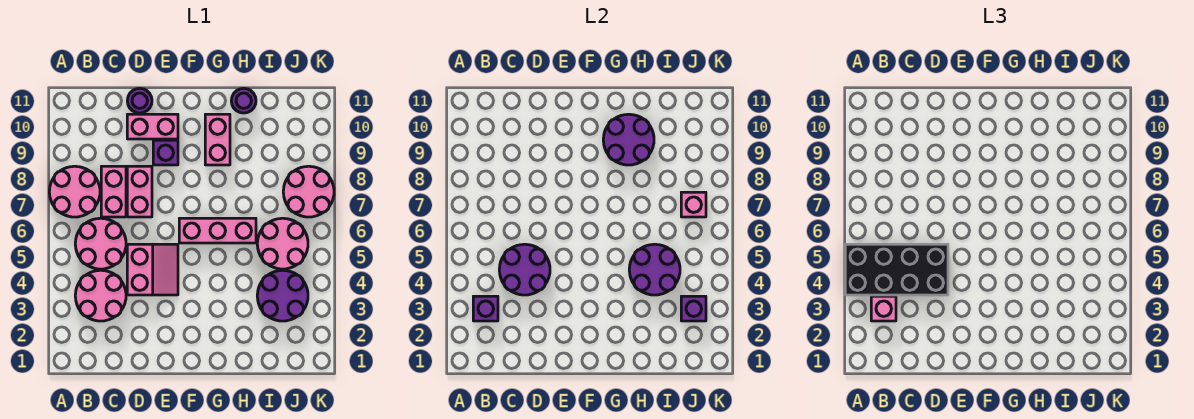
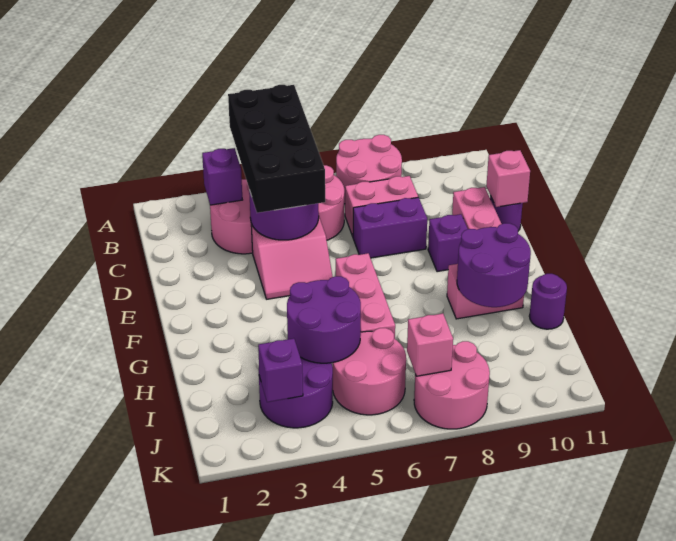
pink 1x1 brick [871,296,896,321] -> pink 1x1 brick moved to [486,150,530,207]
pink 1x2 brick [127,166,152,217] -> purple 1x2 brick [353,197,427,258]

